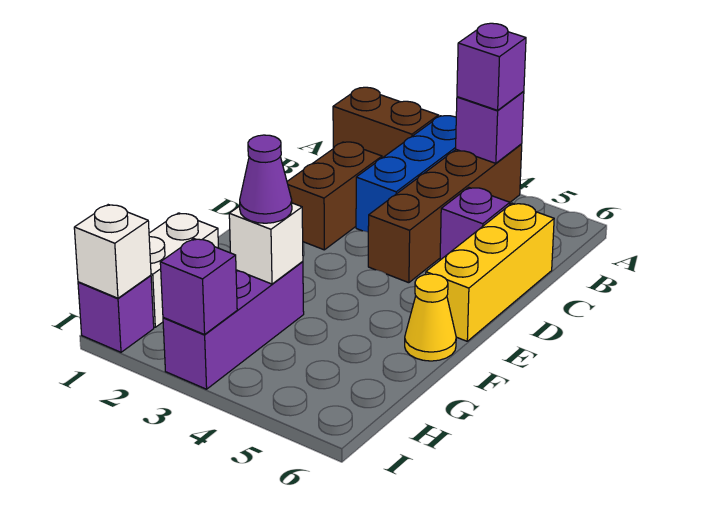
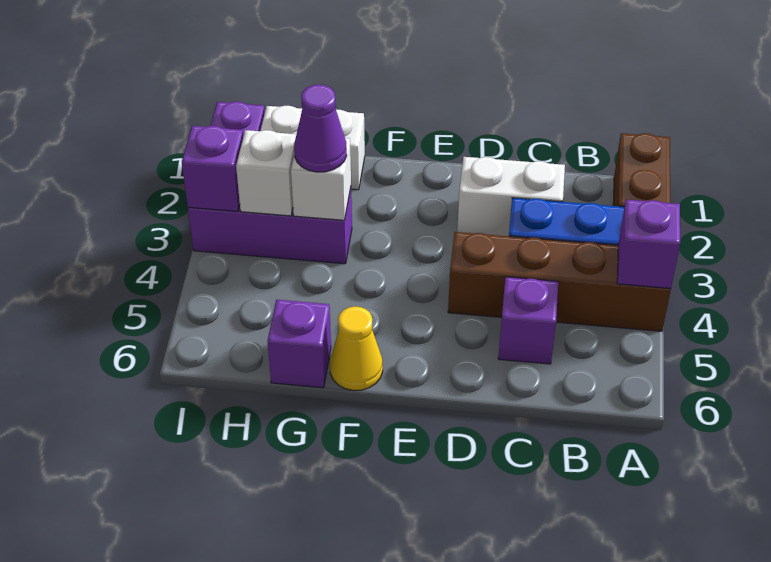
purple 1x1 brick [457,23,526,110] -> purple 1x1 brick moved to [267,300,331,388]
brown 1x2 brick [287,142,382,250] -> white 1x2 brick [457,157,565,236]
yellow 1x3 brick [426,203,554,341] -> none
white 1x1 brick [74,205,151,298] -> white 1x1 brick moved to [236,130,296,216]

